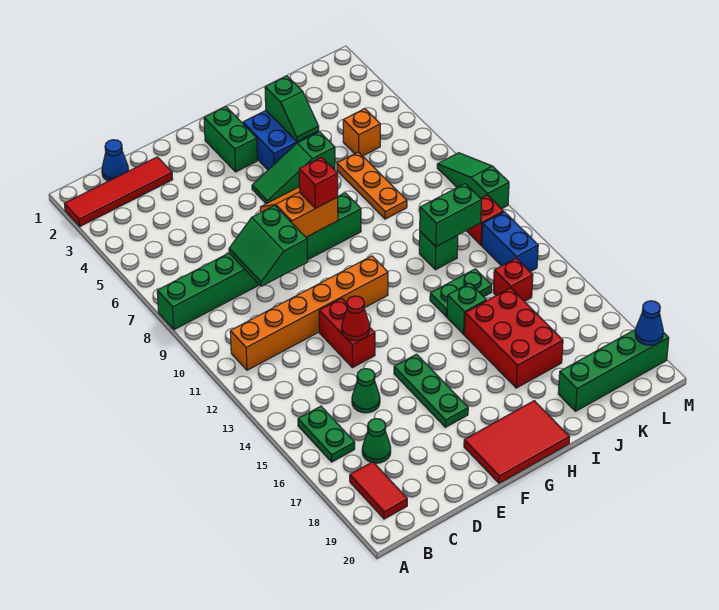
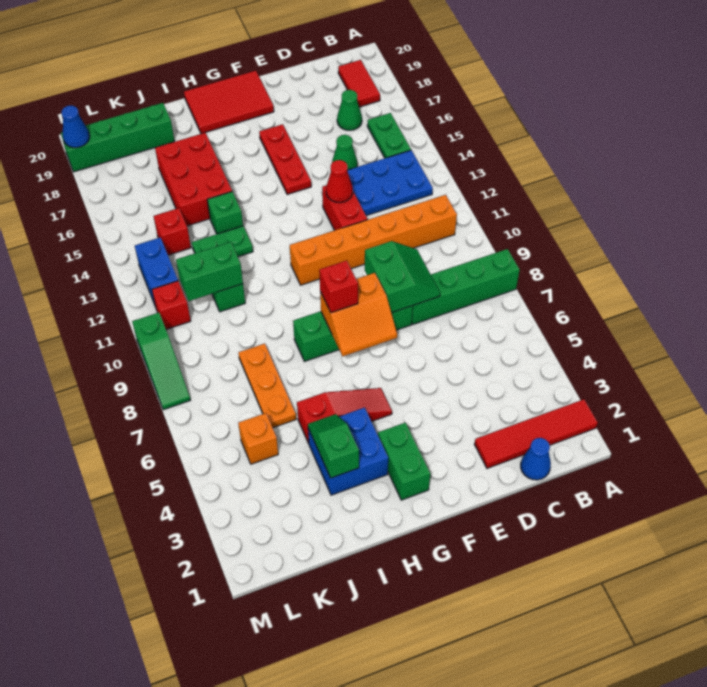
none -> blue 2x3 plate [348,150,433,216]
green 1x3 plate [394,354,468,427] -> red 1x3 plate [259,124,311,195]
green 1x3 slope [252,132,335,204] -> red 1x3 slope [297,388,392,443]

